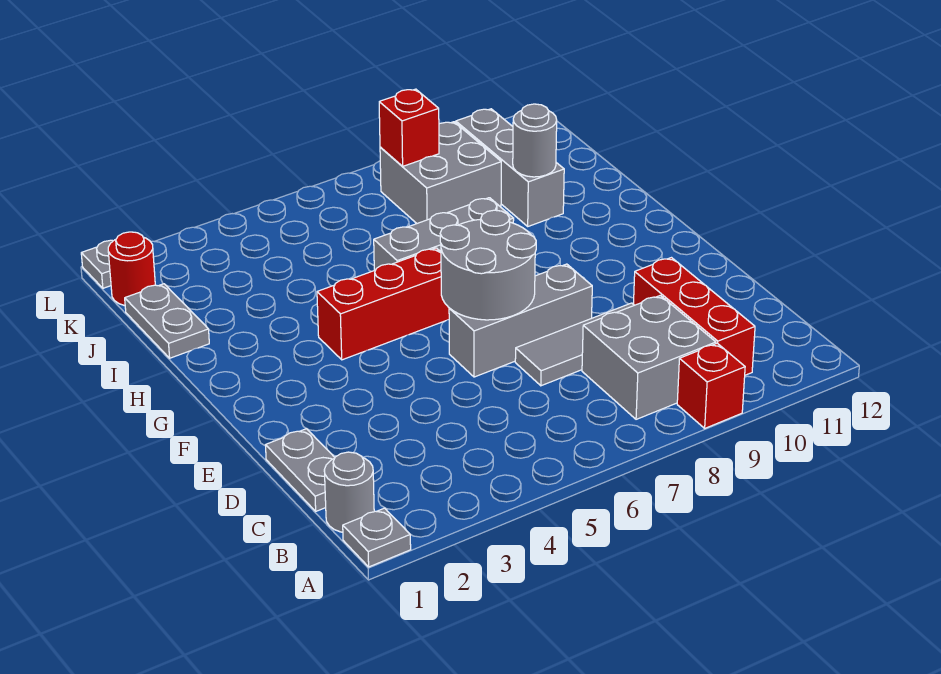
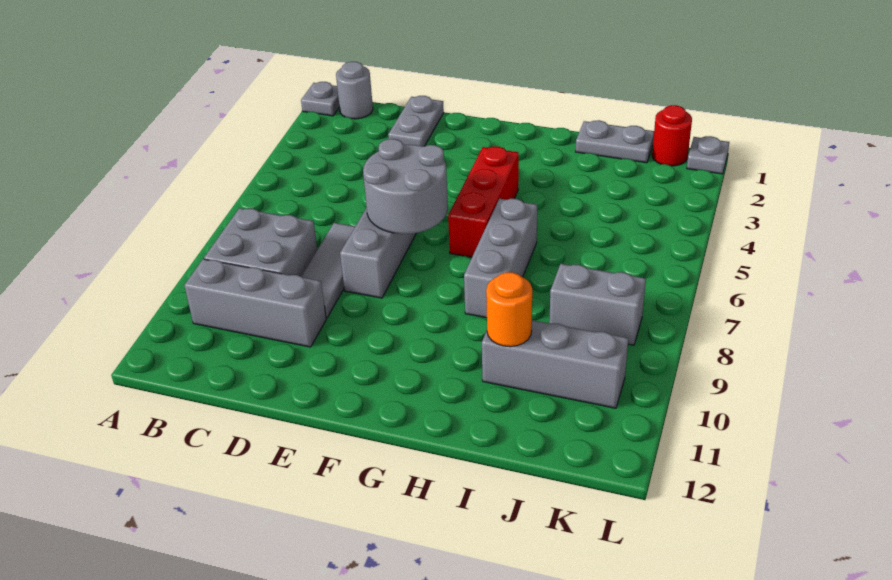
red 1x1 brick [677,343,745,428] -> none
red 1x3 brick [634,258,755,375] -> grey 1x3 brick [184,259,326,347]
grey 1x2 plate [266,429,335,511] -> grey 1x2 plate turned to [388,96,444,147]
grey 1x1 round brick [513,104,557,177] -> orange 1x1 round brick [486,272,532,347]
grey 2x2 brick [380,122,501,223] -> grey 1x2 brick [549,264,646,345]
red 1x1 brick [379,89,439,166] -> none

